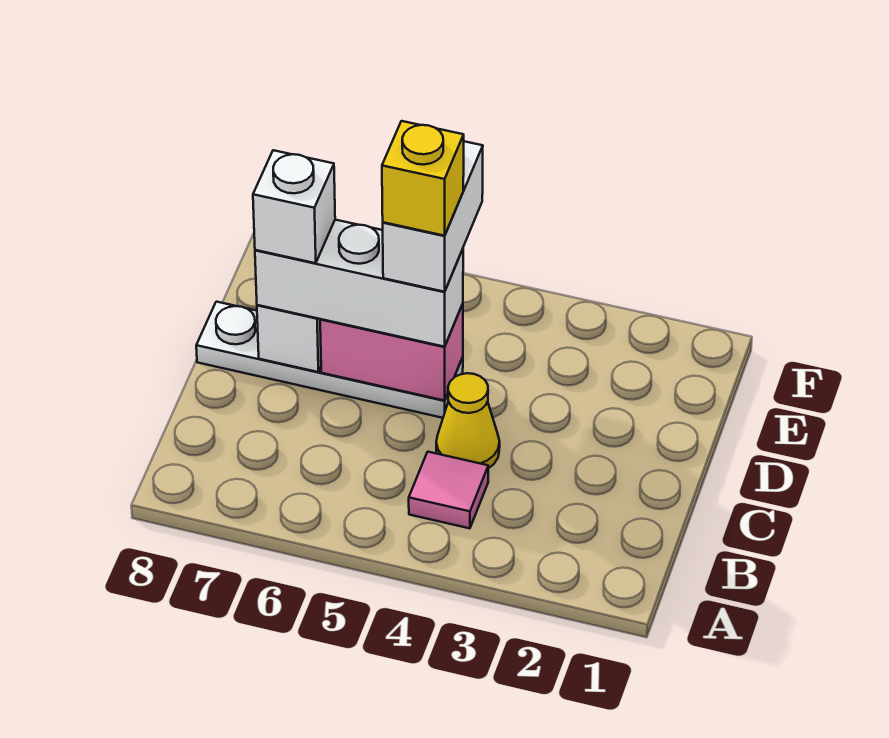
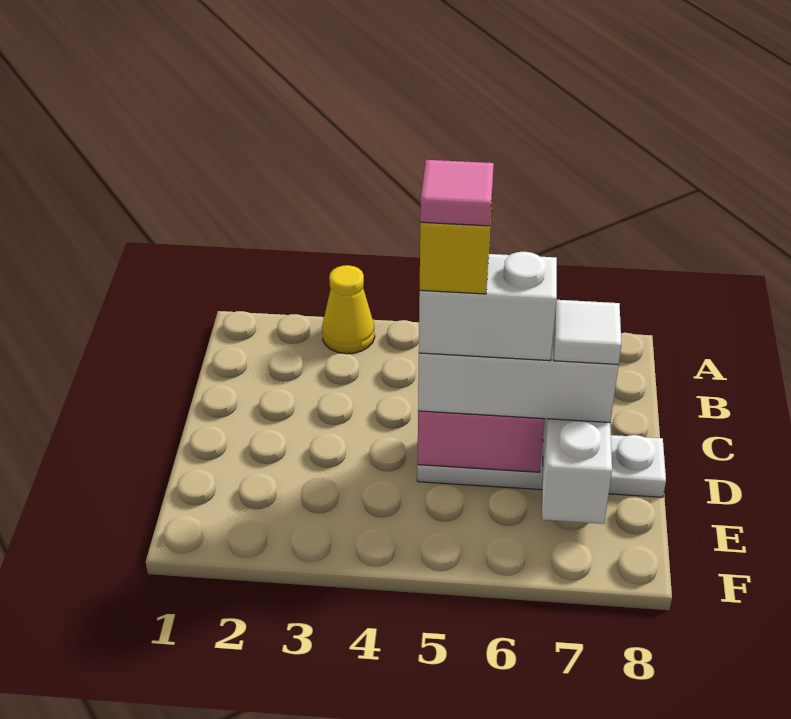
pink 1x1 tile [409,452,488,528] -> pink 1x1 tile moved to [420,160,494,226]
yellow 1x1 cone [436,373,500,468] -> yellow 1x1 cone moved to [322,265,375,354]
white 1x2 brick [383,141,483,292] -> white 1x2 brick turned to [419,252,557,361]
white 1x1 brick [253,150,335,263] -> white 1x1 tile [554,300,622,365]

